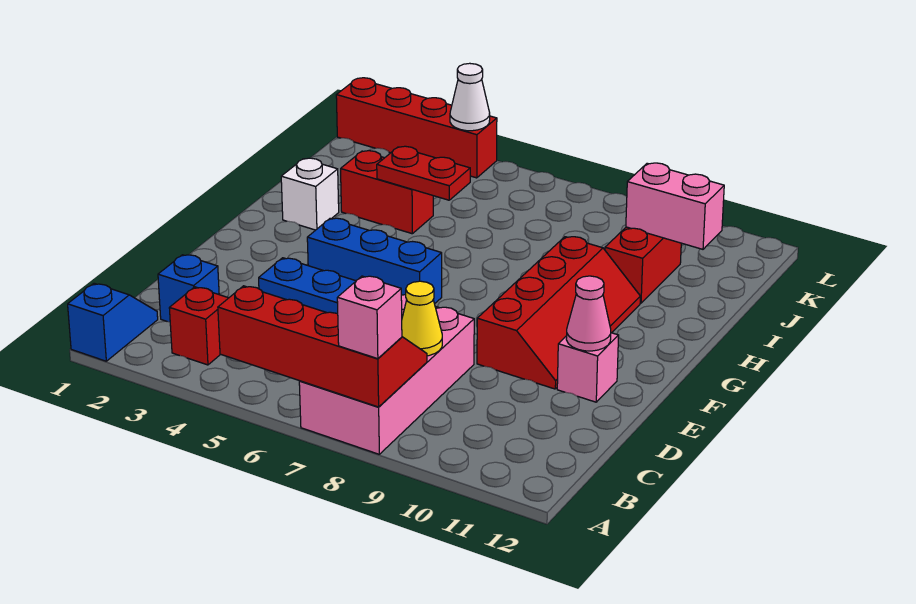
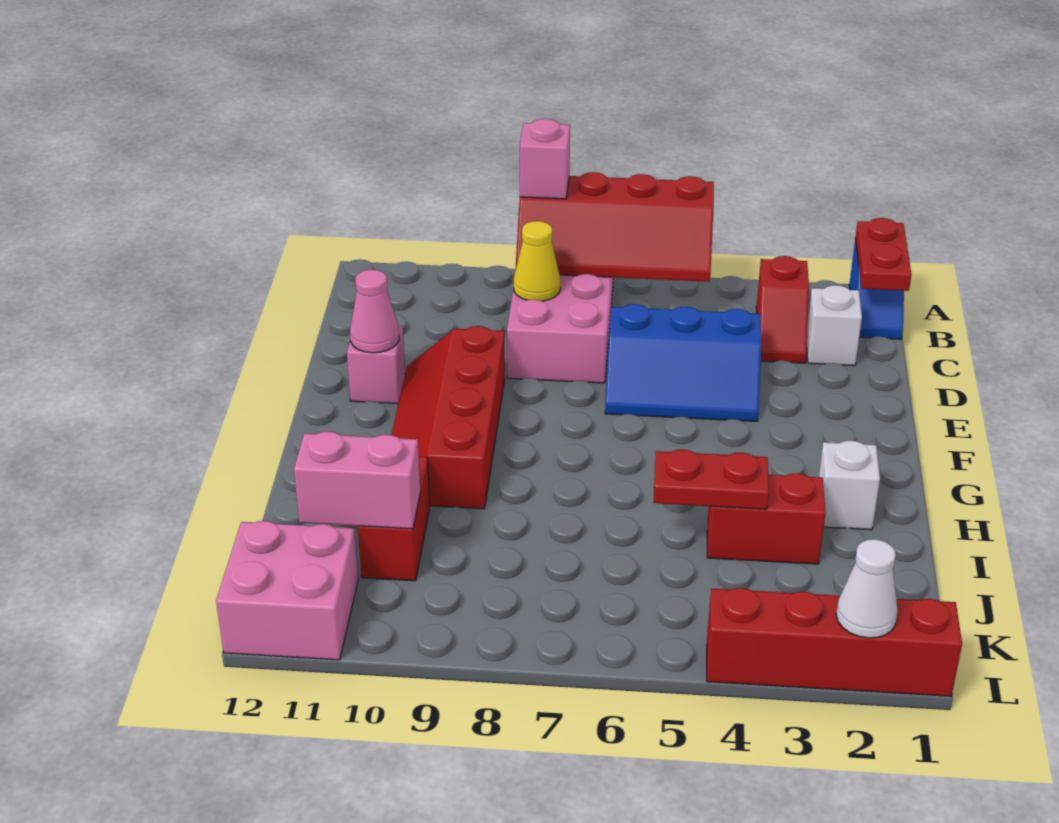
none -> red 1x2 plate [856,218,911,291]
blue 1x1 brick [158,255,219,322] -> white 1x1 brick [807,285,862,366]
blue 1x3 brick [307,218,442,304] -> none
none -> pink 2x2 brick [216,521,358,660]
white 1x1 cone [450,63,490,131] -> white 1x1 cone moved to [836,539,898,638]

